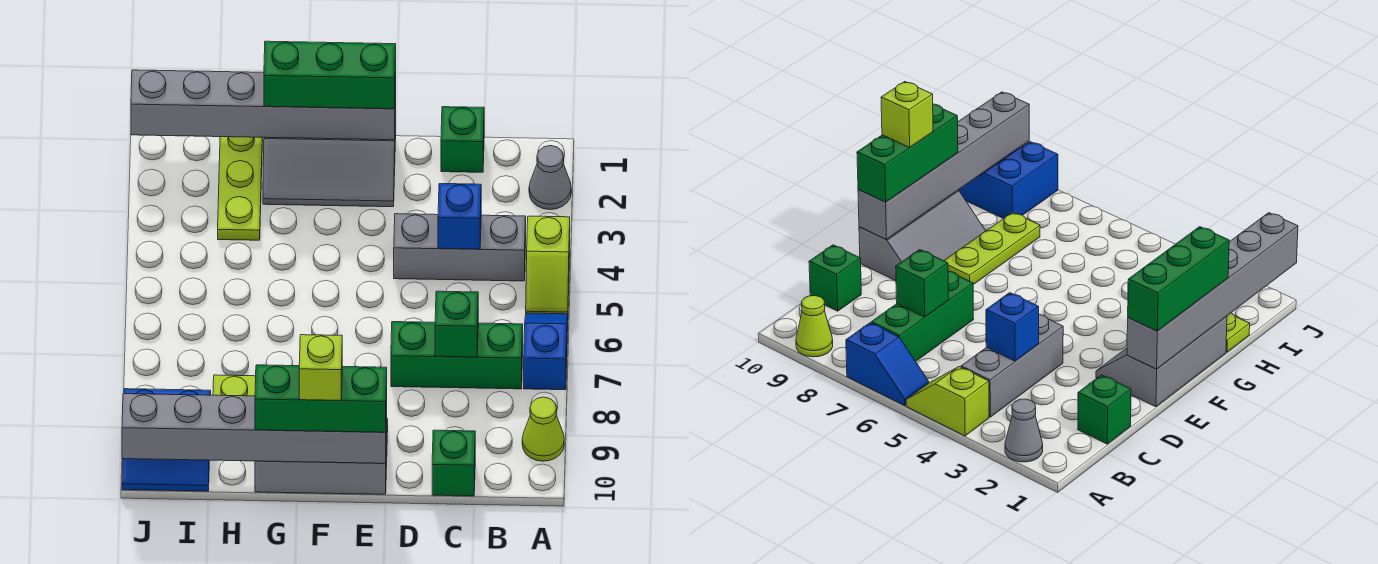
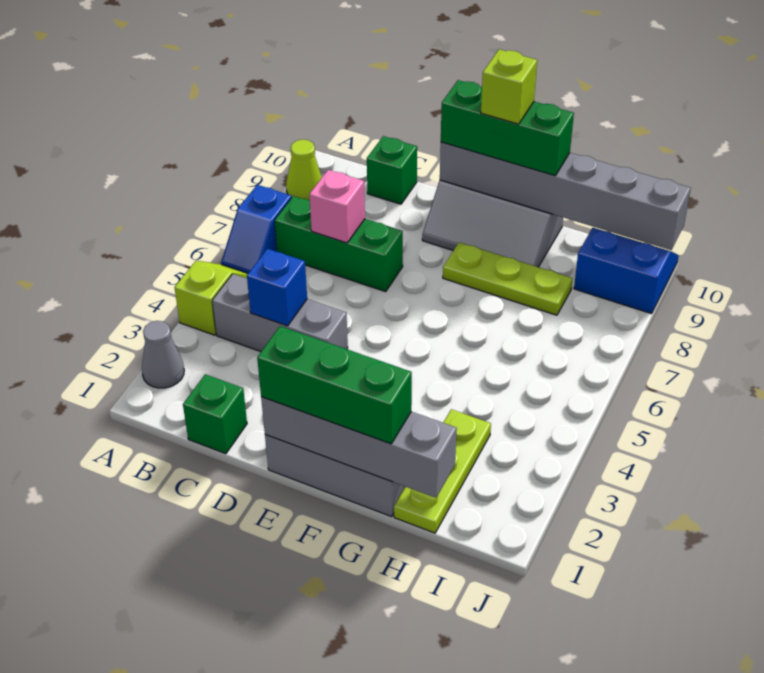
green 1x1 brick [435,291,478,357] -> pink 1x1 brick [309,170,365,243]
grey 1x6 brick [131,70,396,140] -> grey 1x4 brick [261,397,457,498]

